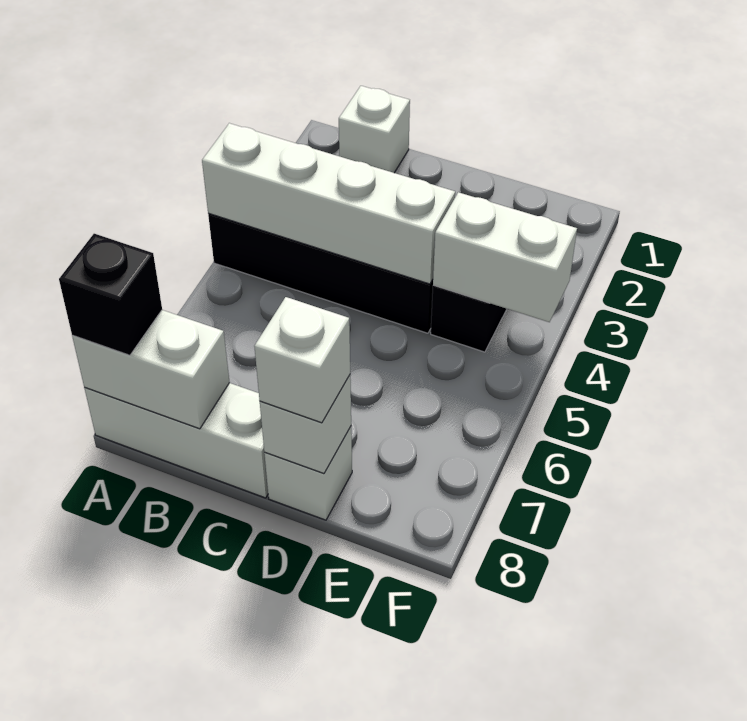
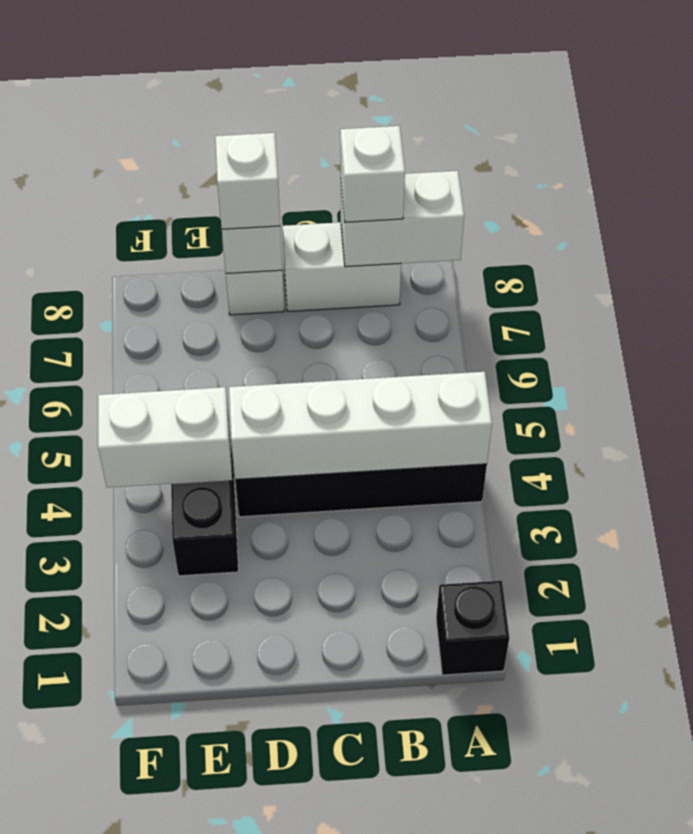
white 1x3 brick [84,383,268,498] -> white 1x2 brick [282,222,401,311]
black 1x1 brick [59,234,162,355] -> black 1x1 brick moved to [436,581,509,675]
white 1x1 brick [339,86,410,173] -> white 1x1 brick moved to [340,126,405,222]

